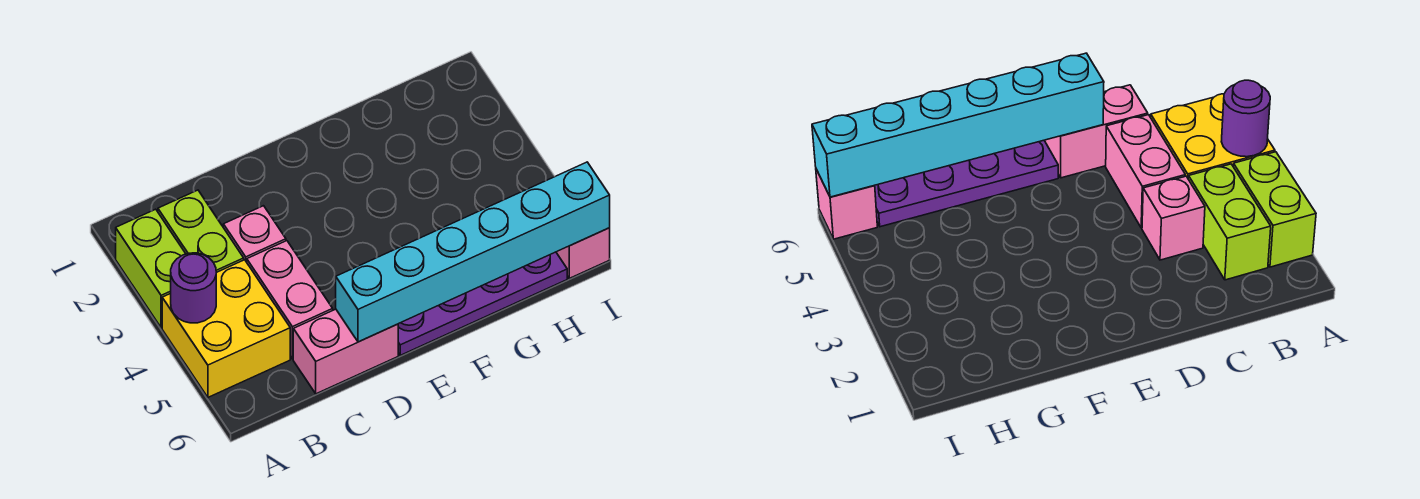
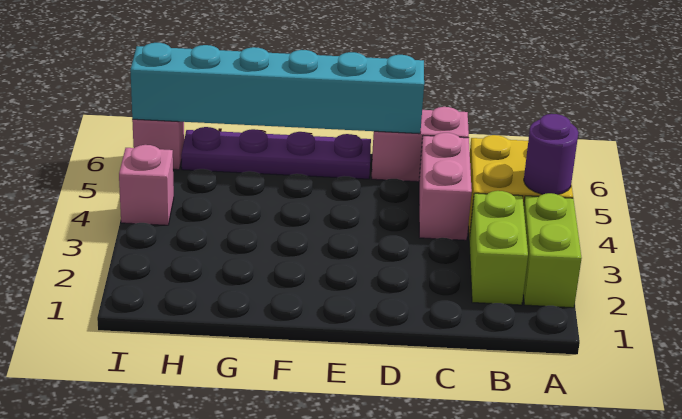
pink 1x1 brick [223,206,286,262] -> pink 1x1 brick moved to [119,145,174,225]

